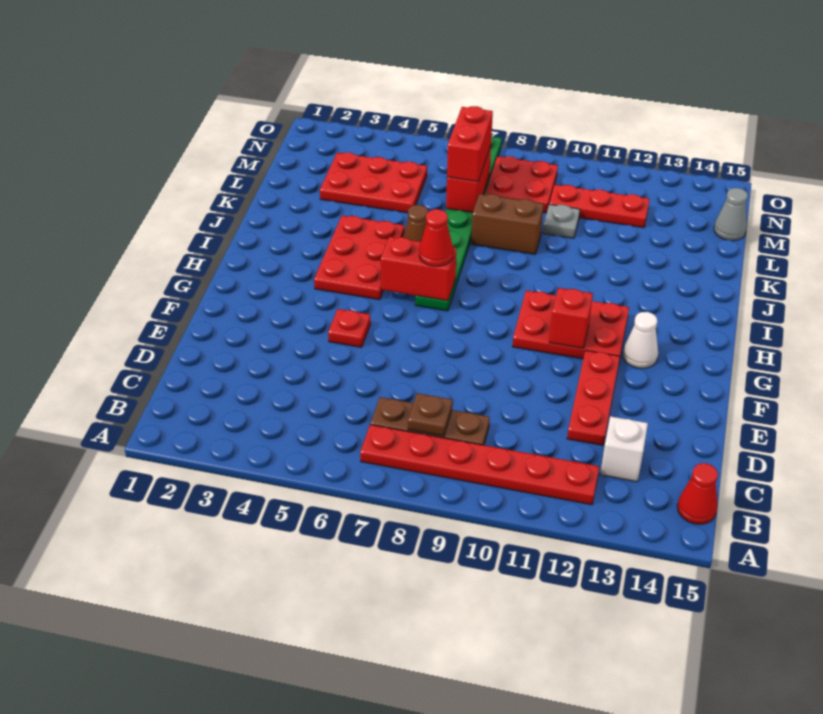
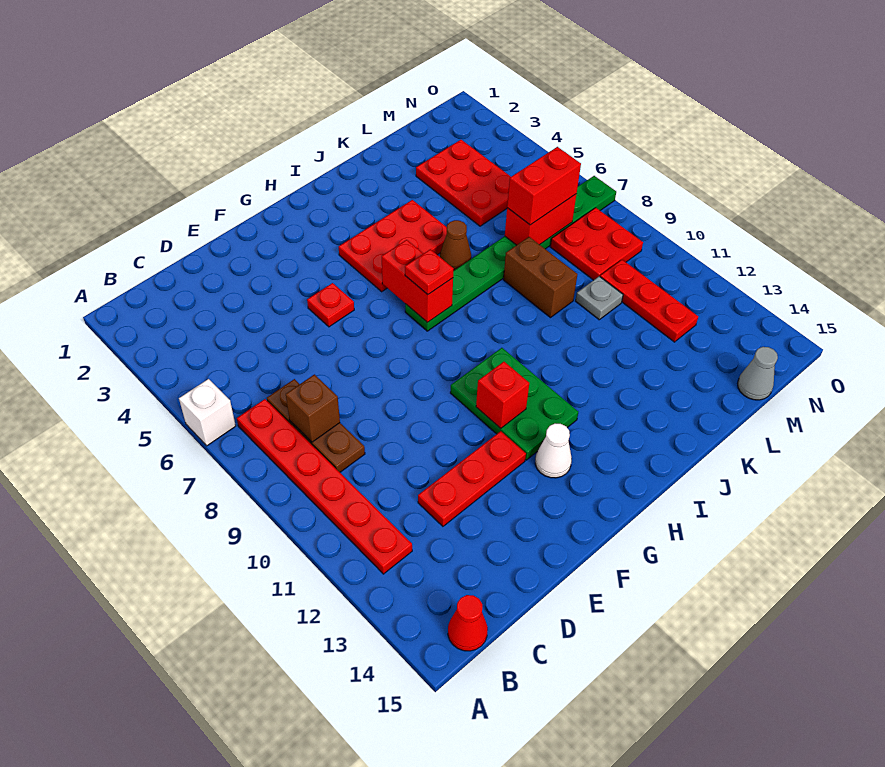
brown 1x1 plate [408,393,452,436] -> brown 1x1 brick [286,374,340,442]
white 1x1 brick [600,416,648,482] -> white 1x1 brick moved to [179,379,236,446]
red 2x3 plate [512,291,629,359] -> green 2x3 plate [450,348,578,460]
red 1x1 cone [419,209,453,266] -> red 1x1 plate [405,249,454,294]

